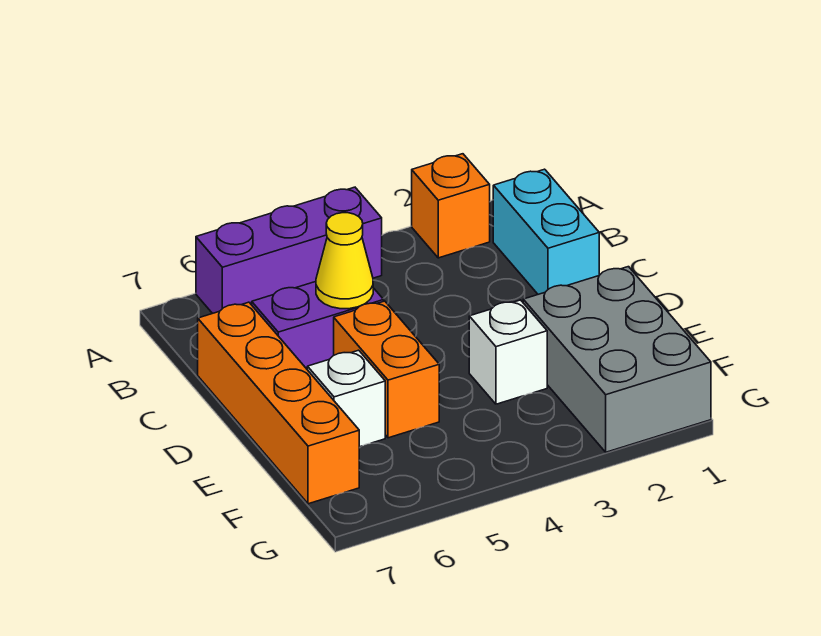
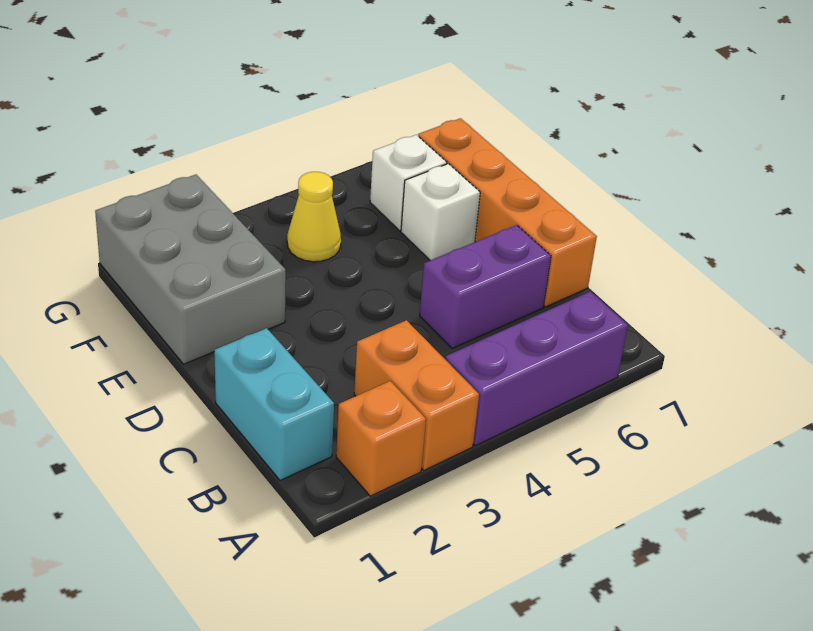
yellow 1x1 cone [316,213,373,309] -> yellow 1x1 cone moved to [287,172,341,262]
orange 1x2 brick [334,301,439,438] -> orange 1x2 brick moved to [354,320,479,470]
white 1x1 brick [469,300,547,404] -> white 1x1 brick moved to [370,135,447,231]

